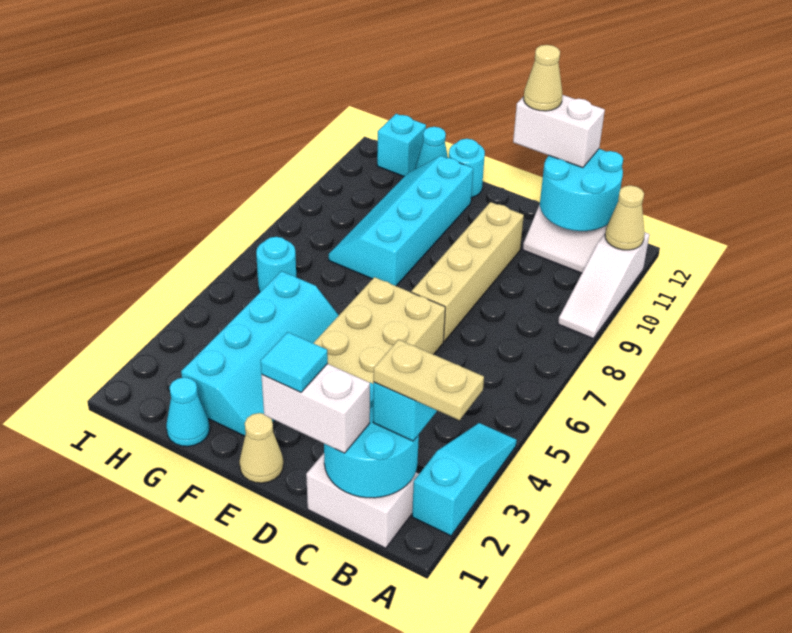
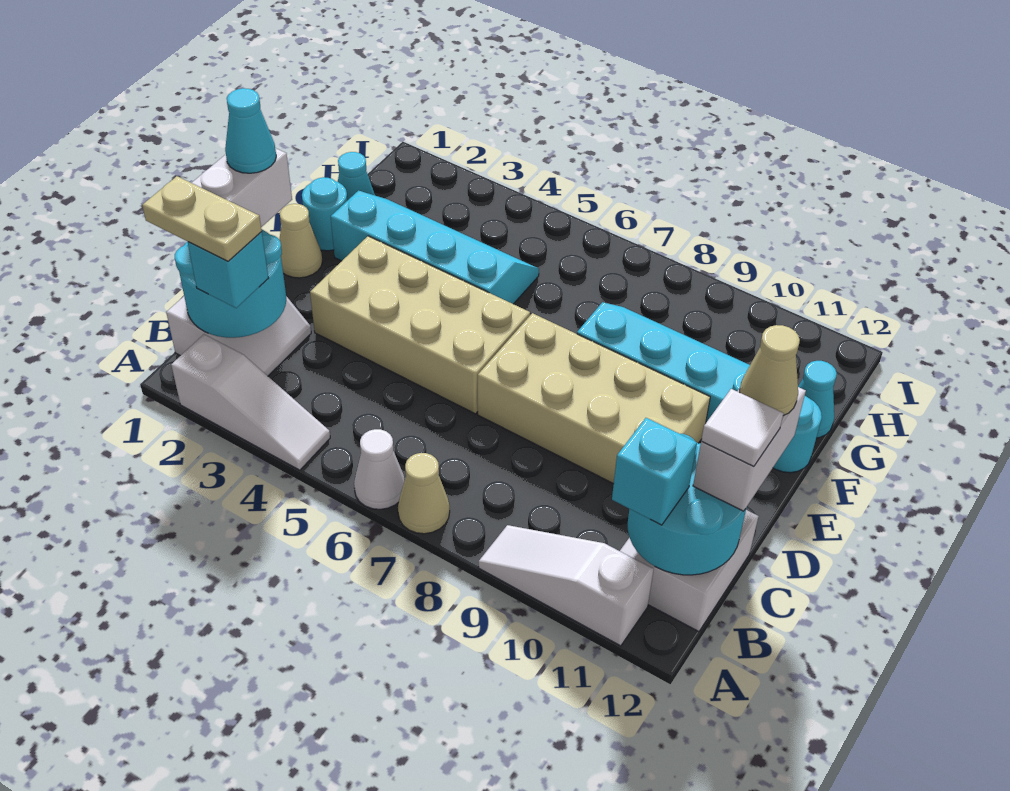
cyan 1x3 slope [412,423,517,536] -> white 1x3 slope [171,334,330,470]
tan 1x2 plate [373,340,484,420] -> tan 1x2 plate turned to [142,176,262,261]
none -> white 1x1 cone [354,429,405,509]
tan 1x1 cone [605,186,645,250] -> tan 1x1 cone moved to [398,453,450,534]
none -> white 1x1 tile [701,389,783,466]
cyan 1x1 tile [261,332,328,392] -> cyan 1x1 cone [225,88,276,173]
tan 1x4 brick [411,202,524,341] -> tan 2x4 brick [478,313,710,484]
cyan 2x4 slope [181,271,339,436] -> cyan 2x4 slope turned to [331,191,539,304]
cyan 1x1 round brick [256,237,296,292] -> cyan 1x1 round brick moved to [302,177,347,251]
cyan 1x1 brick [377,114,426,176] -> cyan 1x1 brick moved to [612,418,697,525]

